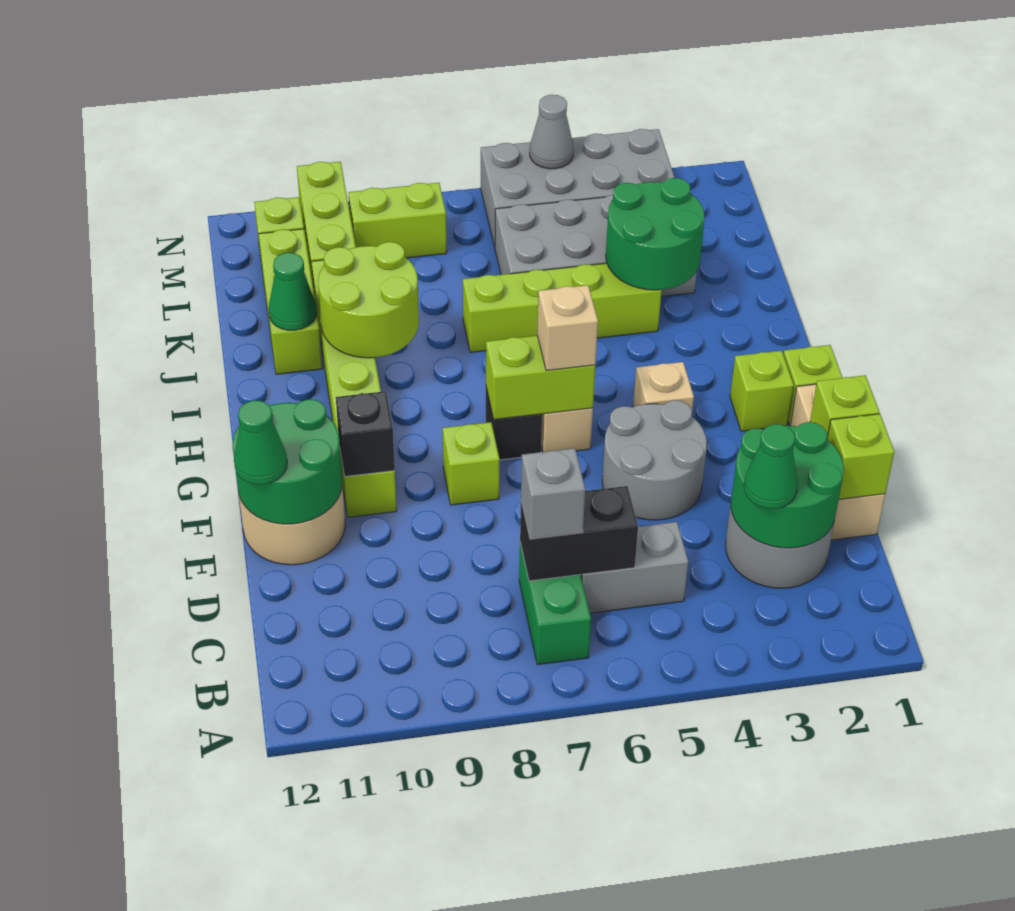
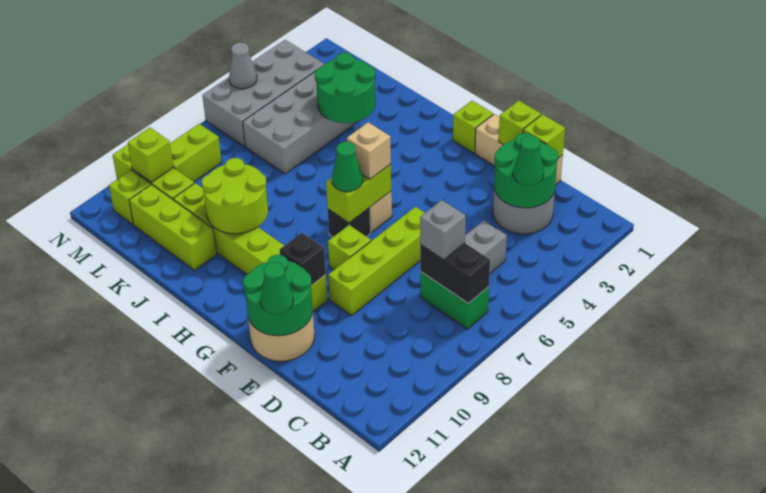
black 1x2 brick [520,486,638,581] -> black 1x2 brick turned to [420,243,490,303]
grey 2x2 round brick [602,400,707,520] -> none
lime 1x1 brick [730,351,794,431] -> lime 1x1 brick moved to [128,128,173,183]
tan 1x1 brick [633,362,694,416] -> none
lime 1x4 brick [463,263,662,352] -> lime 1x4 brick moved to [328,207,425,315]
green 1x1 cone [269,253,317,330] -> green 1x1 cone moved to [332,142,362,192]

